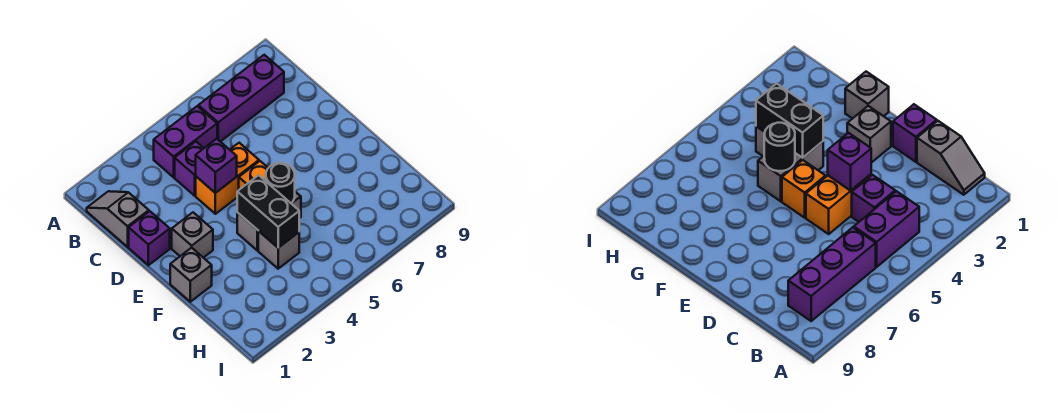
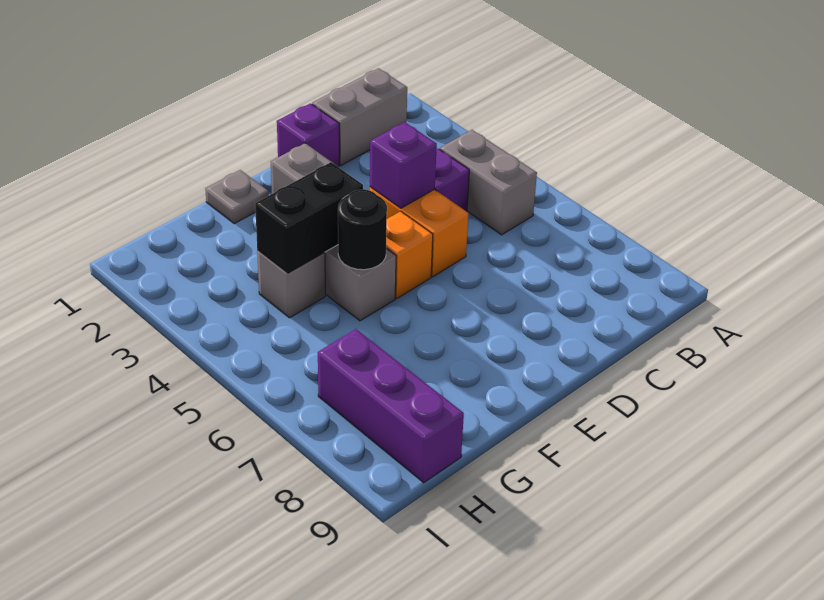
grey 1x2 slope [87,191,149,247] -> grey 1x2 brick [312,68,407,165]
purple 1x2 brick [154,106,217,177] -> grey 1x2 brick [440,130,537,235]
purple 1x3 brick [198,55,284,142] -> purple 1x3 brick moved to [318,329,464,483]
grey 1x1 brick [170,248,212,302] -> grey 1x1 plate [205,170,269,224]

